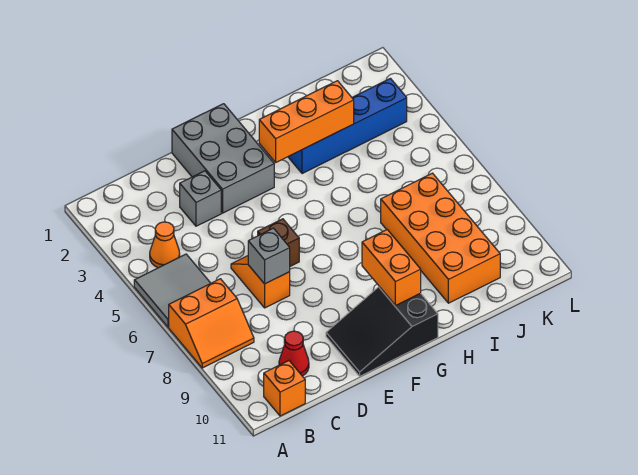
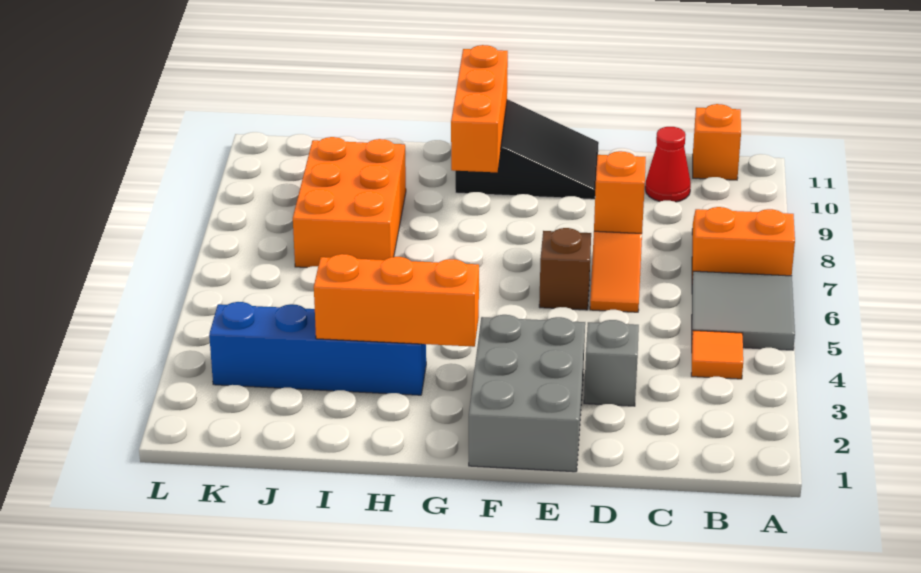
orange 1x1 cone [150,222,180,268] -> orange 1x1 tile [691,331,743,379]
grey 1x1 brick [248,228,290,284] -> orange 1x1 brick [594,151,646,233]
orange 1x2 brick [362,230,421,306] -> orange 1x3 brick [451,45,508,172]
orange 2x4 brick [381,173,500,303] -> orange 2x3 brick [293,137,406,268]

